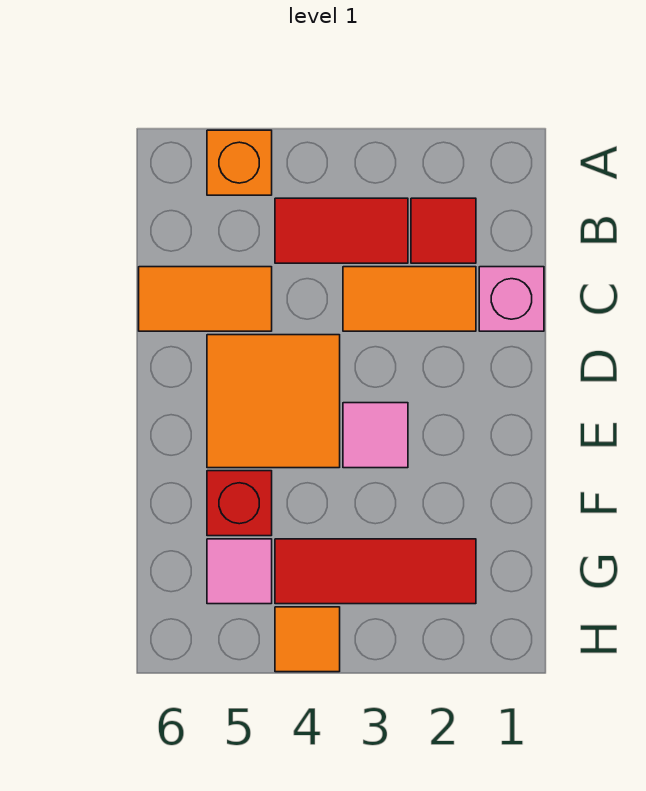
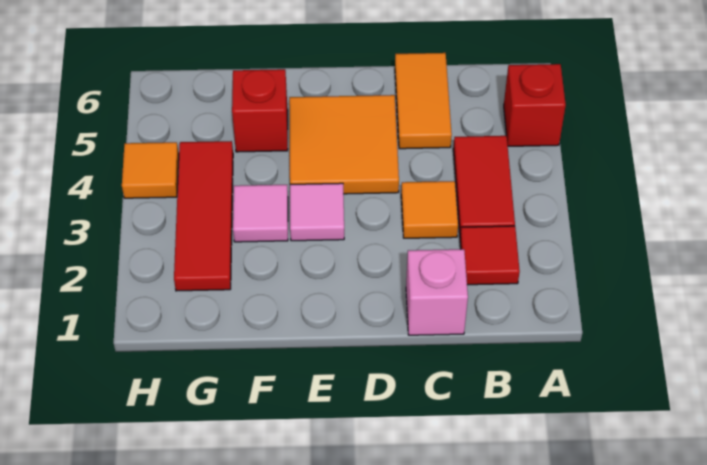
orange 1x1 brick [207,130,272,195] -> red 1x1 brick [504,64,566,146]
orange 1x2 tile [343,267,476,331] -> orange 1x1 tile [401,181,458,238]
pink 1x1 tile [207,539,272,604] -> pink 1x1 tile moved to [233,185,288,242]

